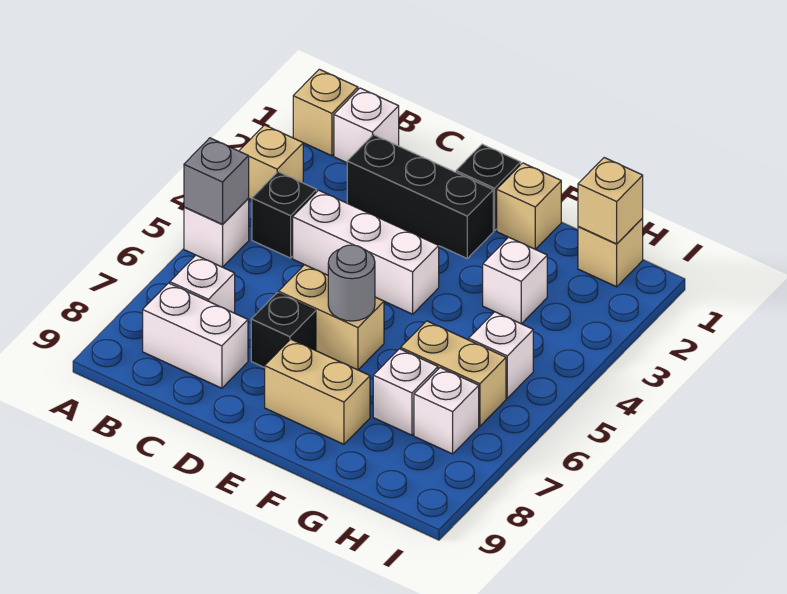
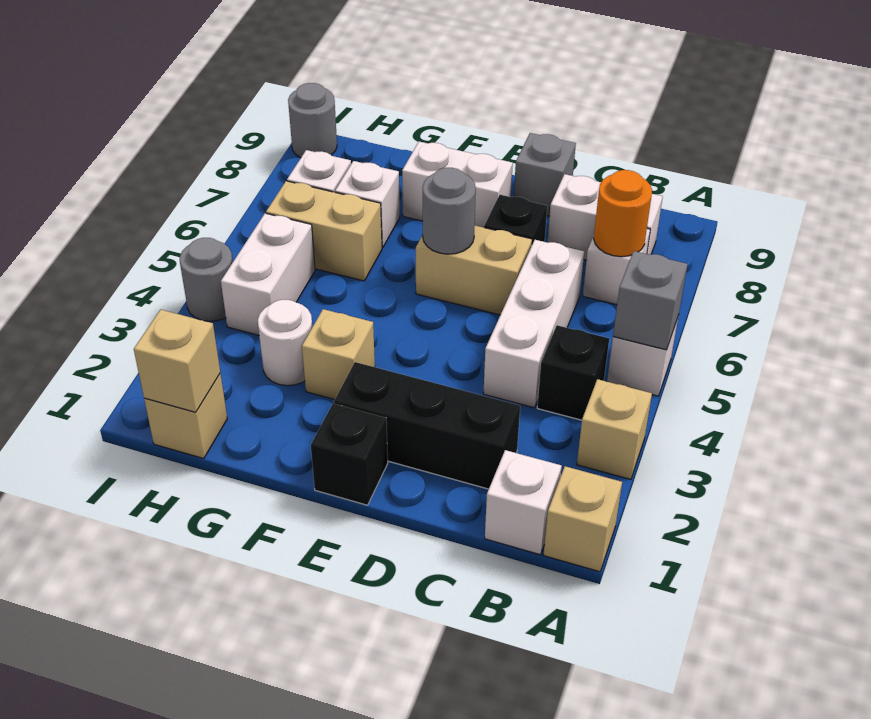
none -> orange 1x1 round brick [594,170,652,257]
white 1x3 brick [293,190,439,314] -> white 1x3 brick turned to [483,240,584,408]
none -> grey 1x1 brick [514,133,576,216]
tan 1x2 brick [265,339,370,444] -> white 1x2 brick [402,142,513,227]
tan 1x1 brick [497,163,561,249] -> tan 1x1 brick moved to [302,309,375,400]
white 1x1 brick [483,237,547,324] -> white 1x1 round brick [258,300,312,386]
white 1x1 brick [469,312,533,398] -> white 1x2 brick [221,213,315,335]
none -> grey 1x1 round brick [180,238,233,321]
none -> grey 1x1 round brick [288,83,337,158]

